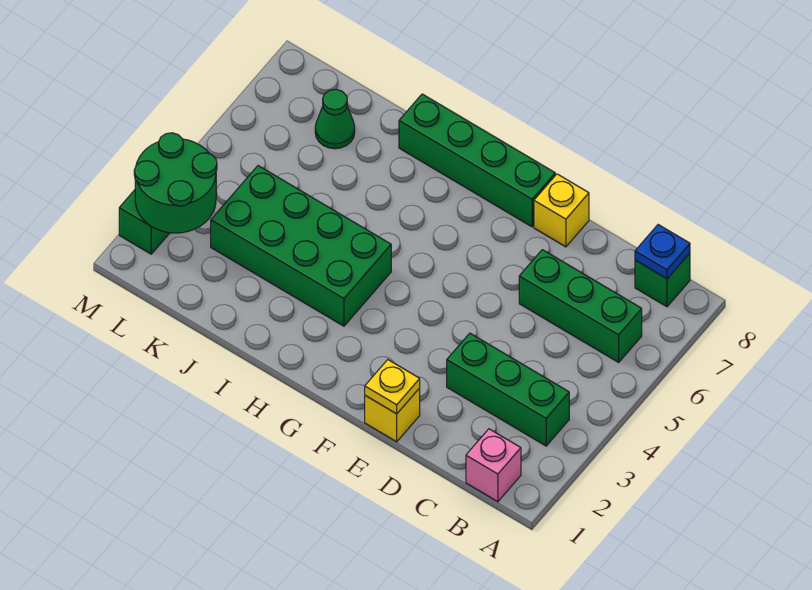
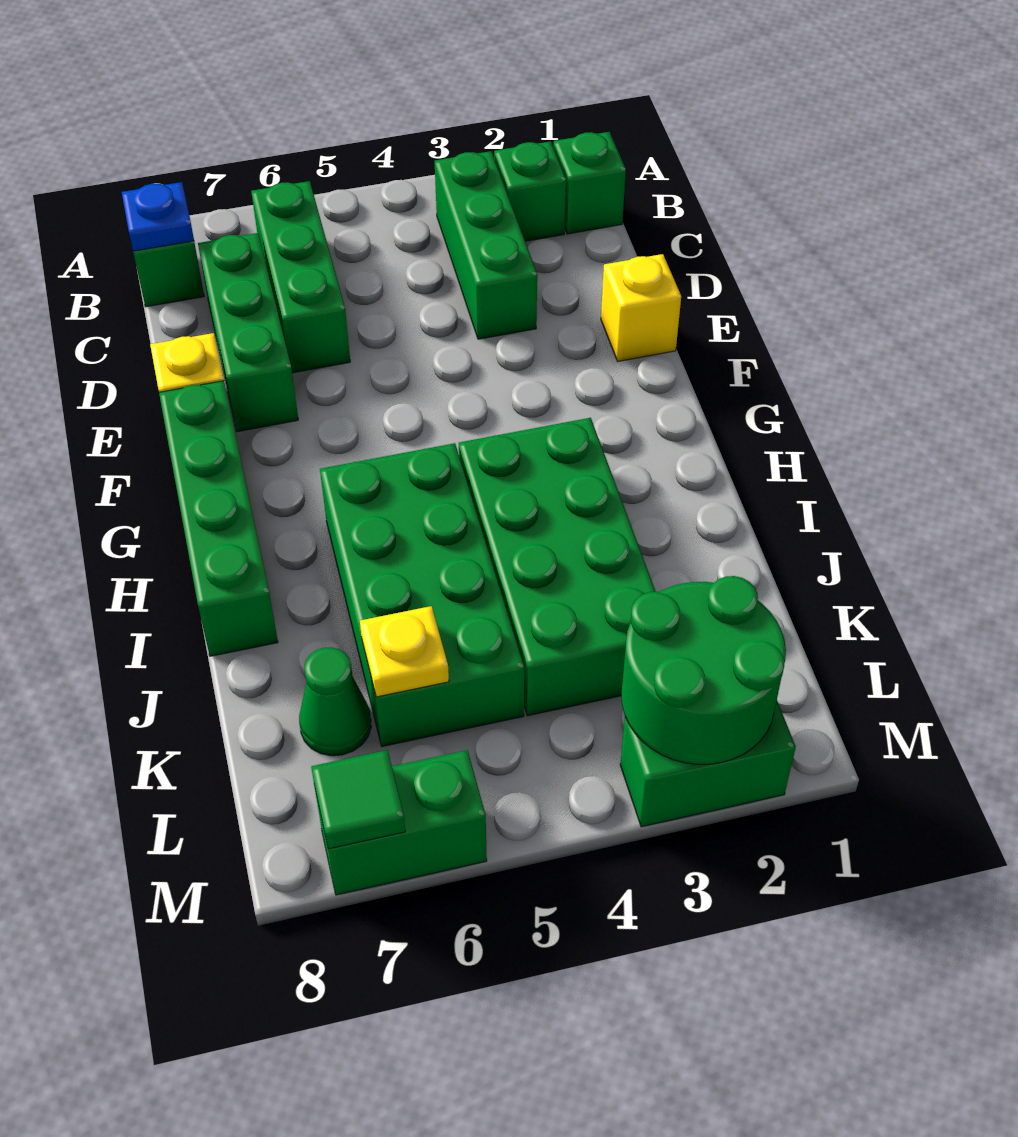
pink 1x1 brick [466,429,521,502] -> green 1x1 brick [554,132,626,234]
none -> green 1x1 brick [494,141,566,241]
none -> green 1x3 brick [198,233,298,432]
yellow 1x1 plate [365,360,420,414] -> yellow 1x1 plate moved to [360,606,449,697]
none -> green 2x4 brick [320,443,524,746]
none -> green 1x2 brick [315,750,487,895]
none -> green 1x1 tile [311,750,405,849]

